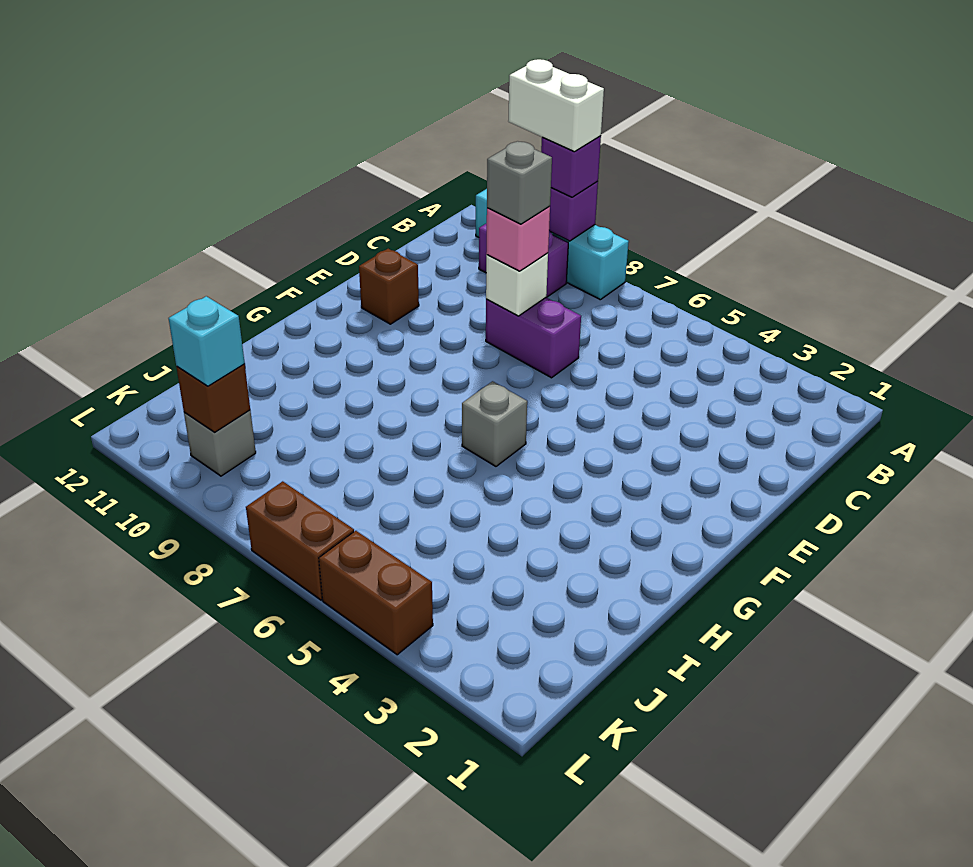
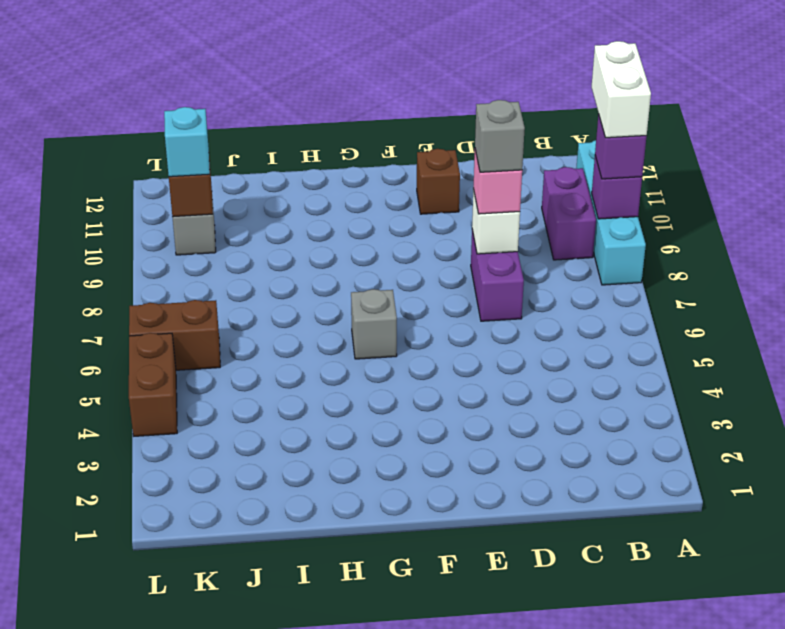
brown 1x2 brick [246,481,354,600] -> brown 1x2 brick turned to [129,300,220,370]

